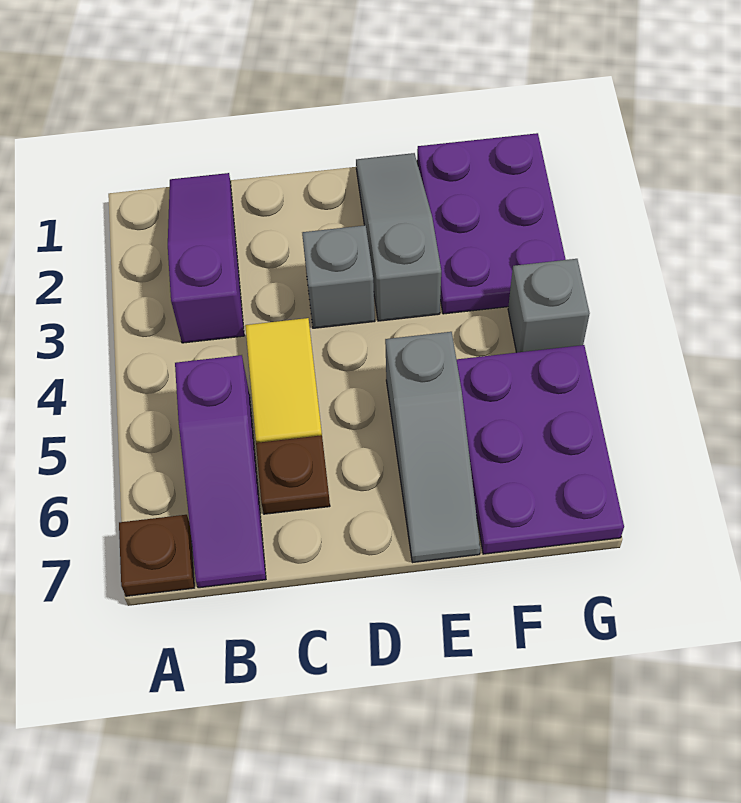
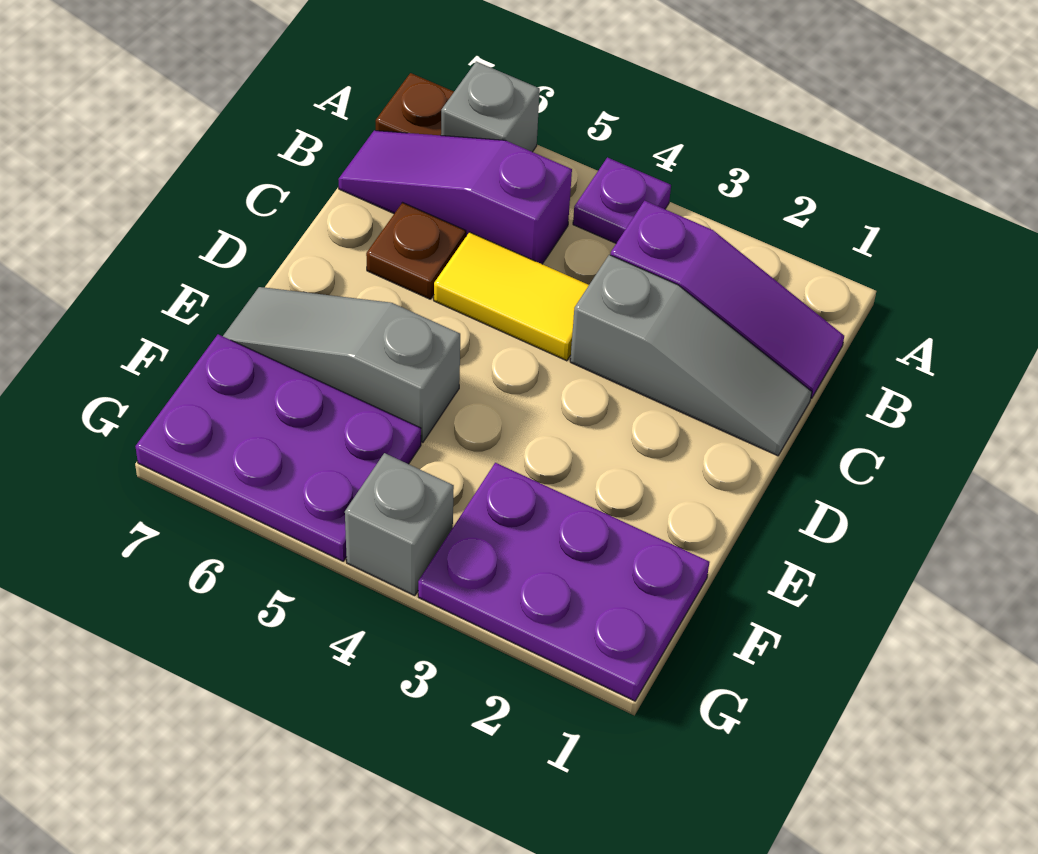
none -> purple 1x1 plate [573,157,671,243]
grey 1x1 brick [302,225,375,328] -> grey 1x1 brick moved to [441,61,540,152]
grey 1x3 slope [356,153,441,321] -> grey 1x3 slope moved to [570,255,812,456]

